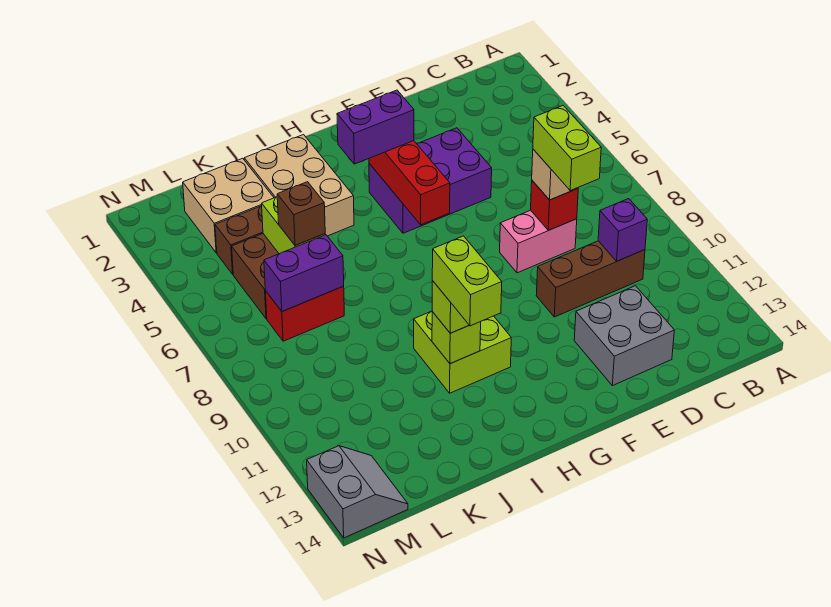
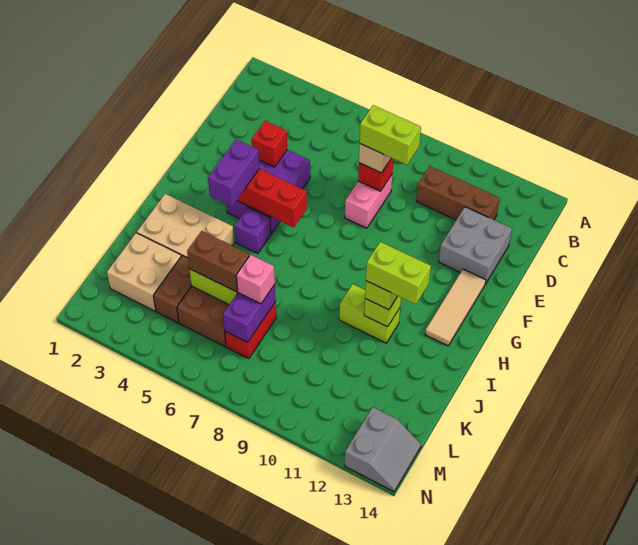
brown 1x3 brick [536,241,645,317] -> brown 1x3 brick turned to [416,166,500,220]
purple 1x1 brick [598,199,647,261] -> purple 1x1 brick moved to [235,207,271,253]
none -> red 1x1 brick [252,121,287,167]
none -> tan 1x3 tile [425,269,486,346]
lime 2x2 brick [414,311,511,393] -> lime 1x2 brick [339,284,400,343]
brown 1x1 brick [277,182,325,246] -> brown 1x2 brick [187,231,249,292]
none -> pink 1x1 brick [236,255,275,304]
grey 2x2 slope [307,446,408,538] -> grey 2x2 slope turned to [345,407,421,492]

